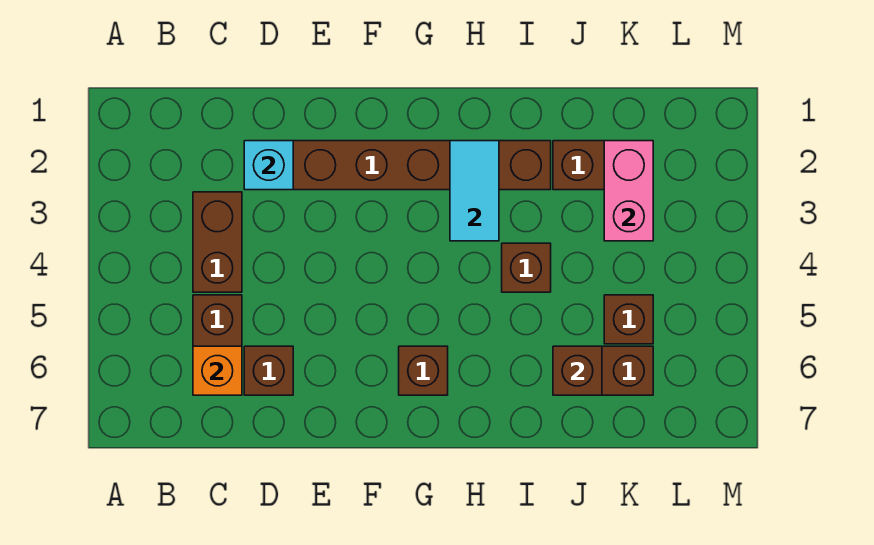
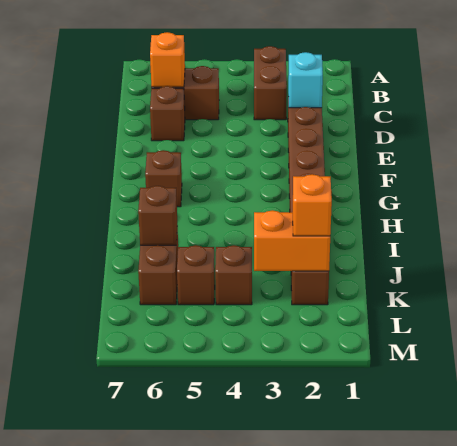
brown 1x2 brick [193,192,242,292] -> brown 1x2 brick turned to [254,46,287,120]
cyan 1x2 tile [450,141,499,241] -> none
brown 1x1 brick [502,243,551,292] -> brown 1x1 brick moved to [215,245,252,305]
pink 1x2 brick [604,141,653,241] -> orange 1x2 brick [254,210,330,271]
none -> orange 1x1 brick [293,174,332,236]

